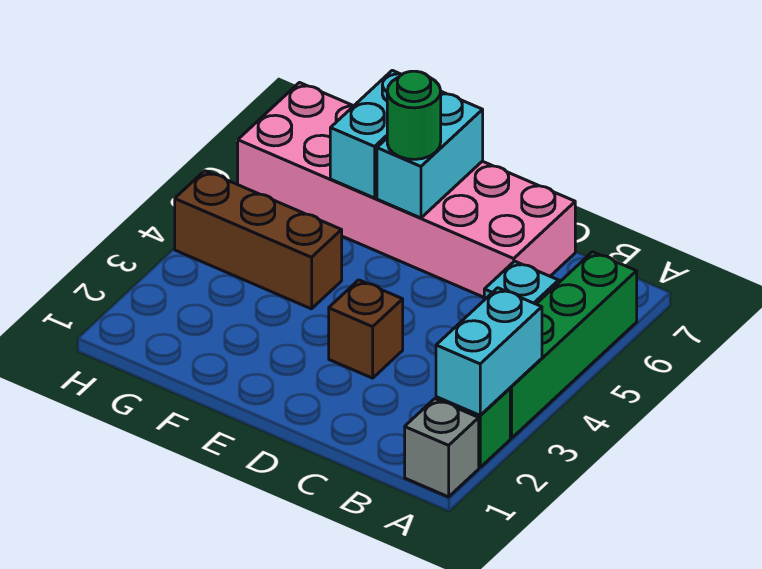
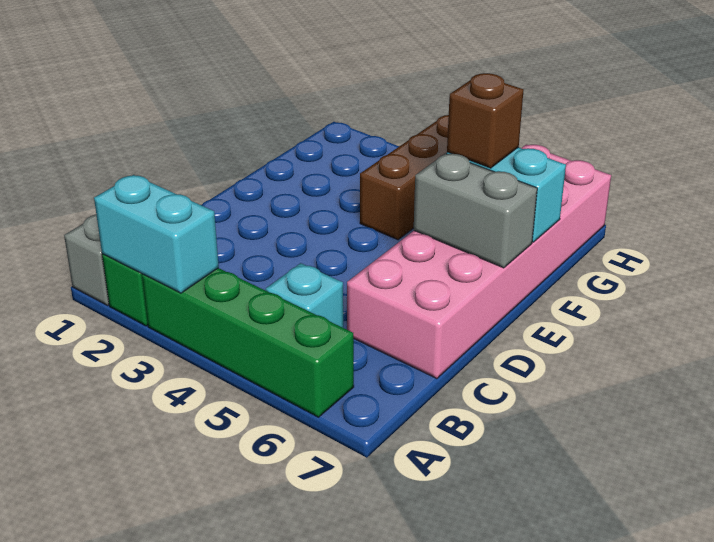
brown 1x1 brick [329,280,403,378] -> brown 1x1 brick moved to [447,73,524,168]
cyan 1x2 brick [377,92,483,218] -> grey 1x2 brick [414,154,537,268]
green 1x1 round brick [387,71,441,159] -> none

